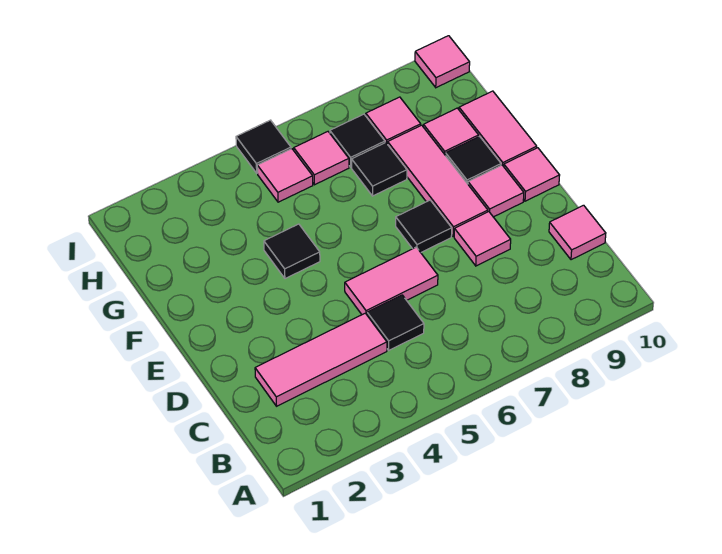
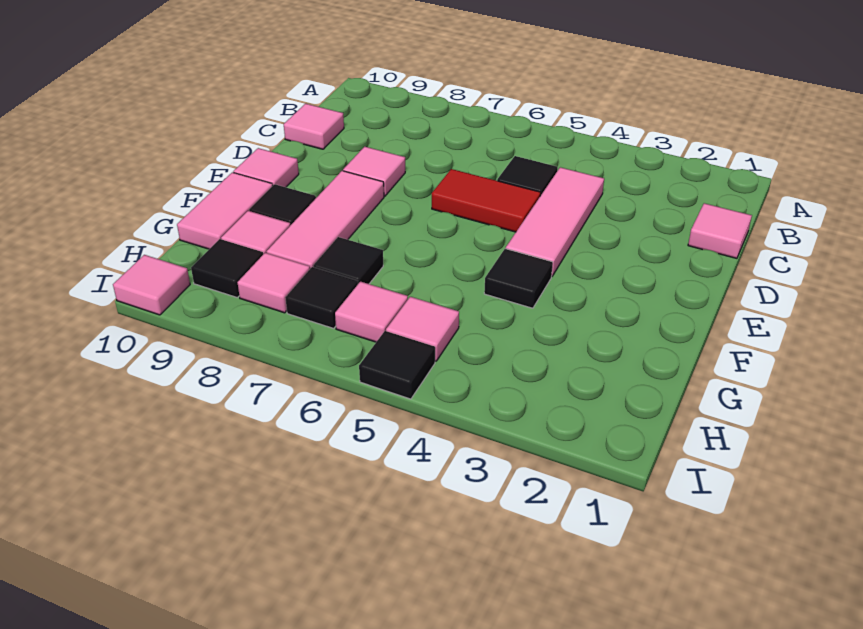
pink 1x3 tile [255,313,387,406] -> pink 1x3 tile turned to [506,167,604,277]
pink 1x2 tile [345,247,438,315] -> red 1x2 tile [432,169,540,232]
black 1x1 tile [396,200,452,252] -> black 1x1 tile moved to [191,239,263,298]
pink 1x1 tile [468,165,524,217] -> pink 1x1 tile moved to [688,203,752,258]

